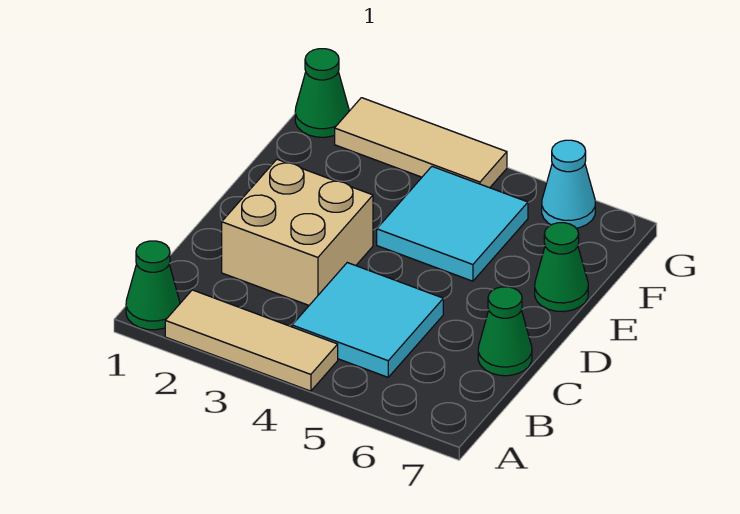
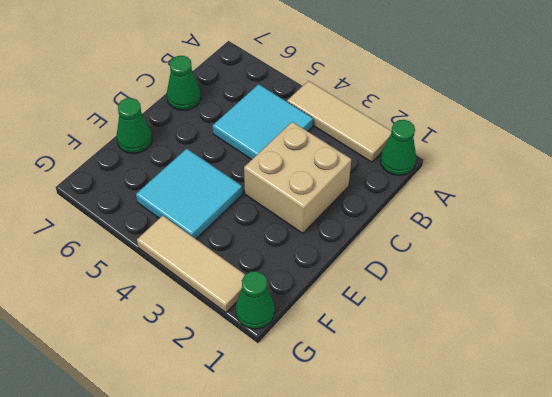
cyan 1x1 cone [542,140,595,228] -> none

